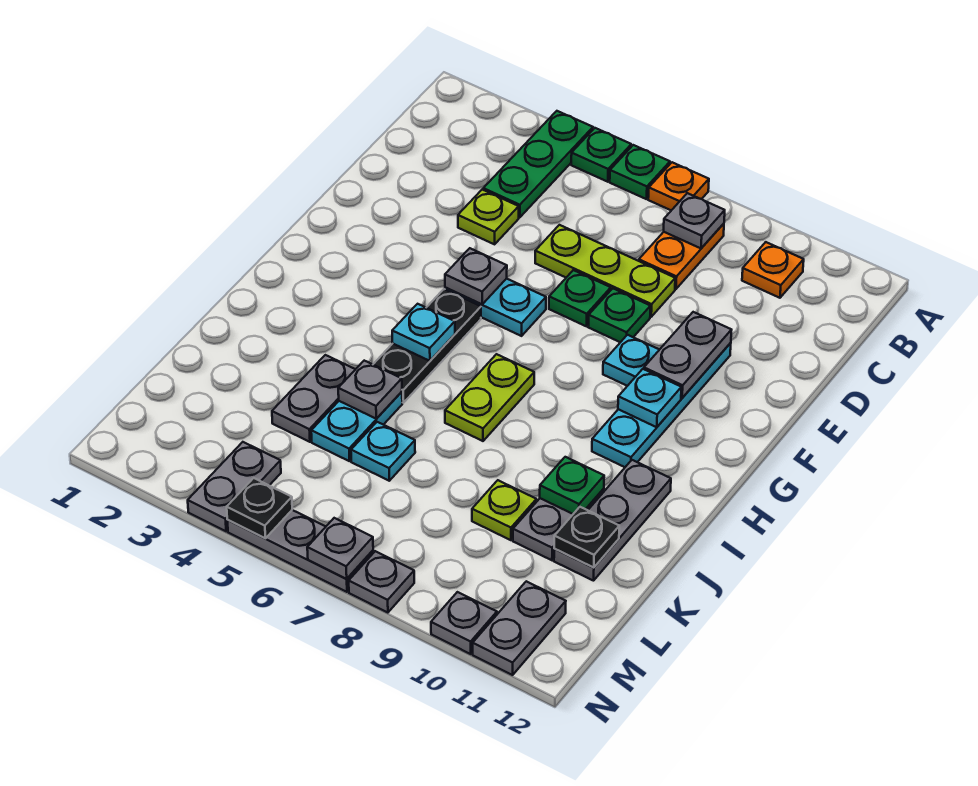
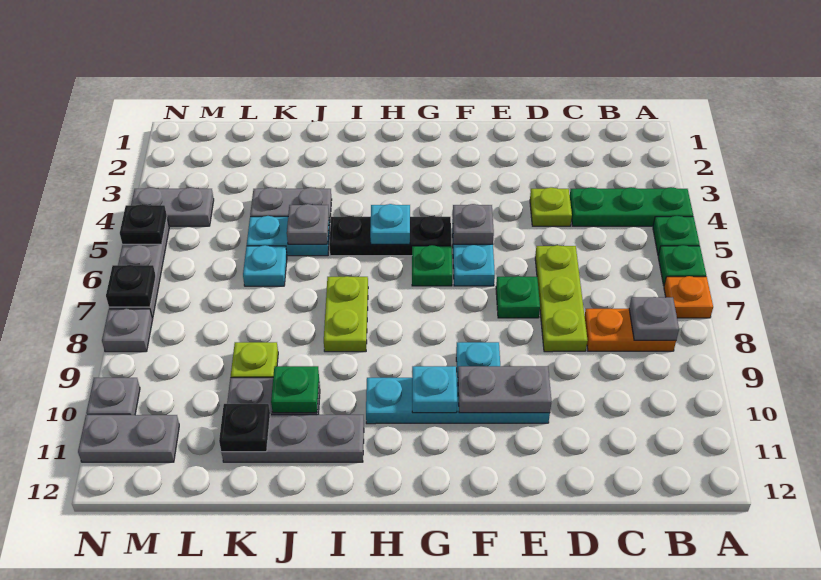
orange 1x1 plate [742,242,804,298] -> none
green 1x1 plate [588,288,651,342] -> green 1x1 plate moved to [412,245,452,286]
lime 1x2 plate [445,354,534,441] -> lime 1x2 plate turned to [324,276,368,352]
grey 1x1 plate [307,518,373,579] -> black 1x1 plate [106,265,156,307]

